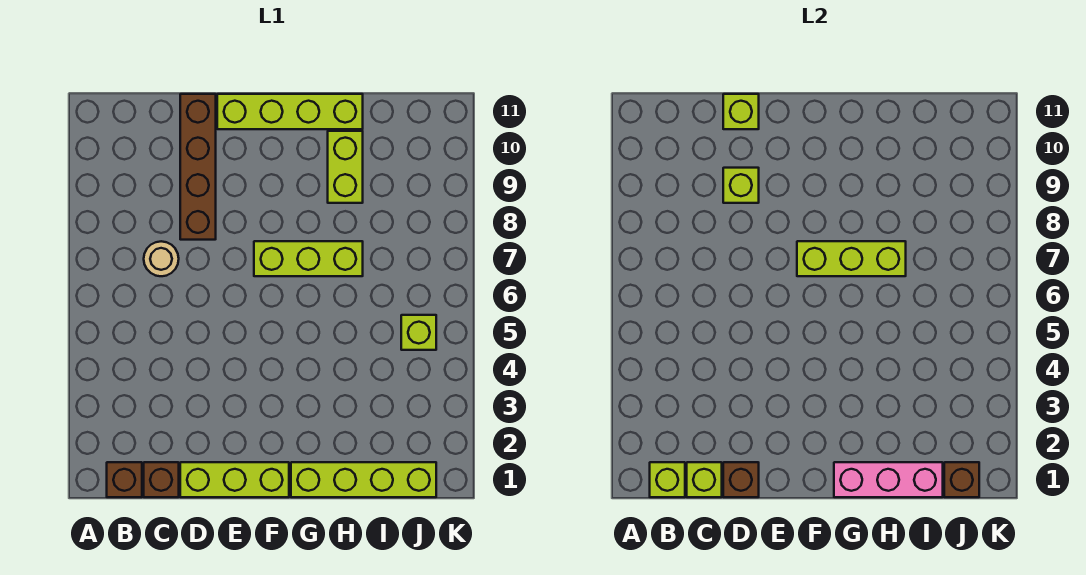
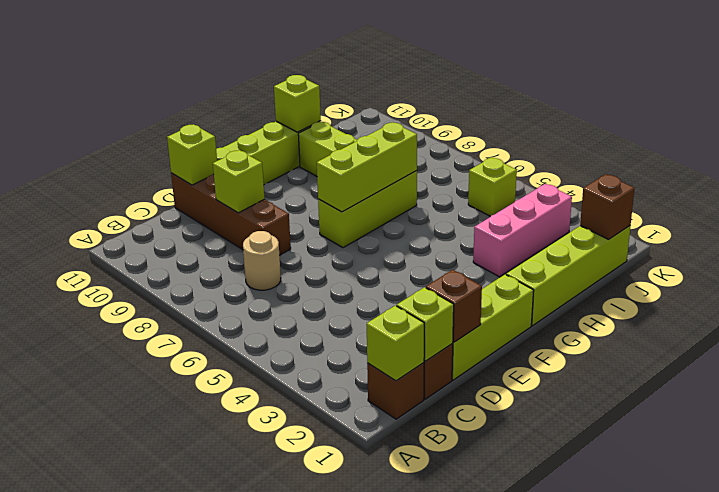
pink 1x3 brick [834,462,943,497] -> pink 1x3 brick moved to [473,184,572,277]
none -> lime 1x1 brick [274,75,321,132]

